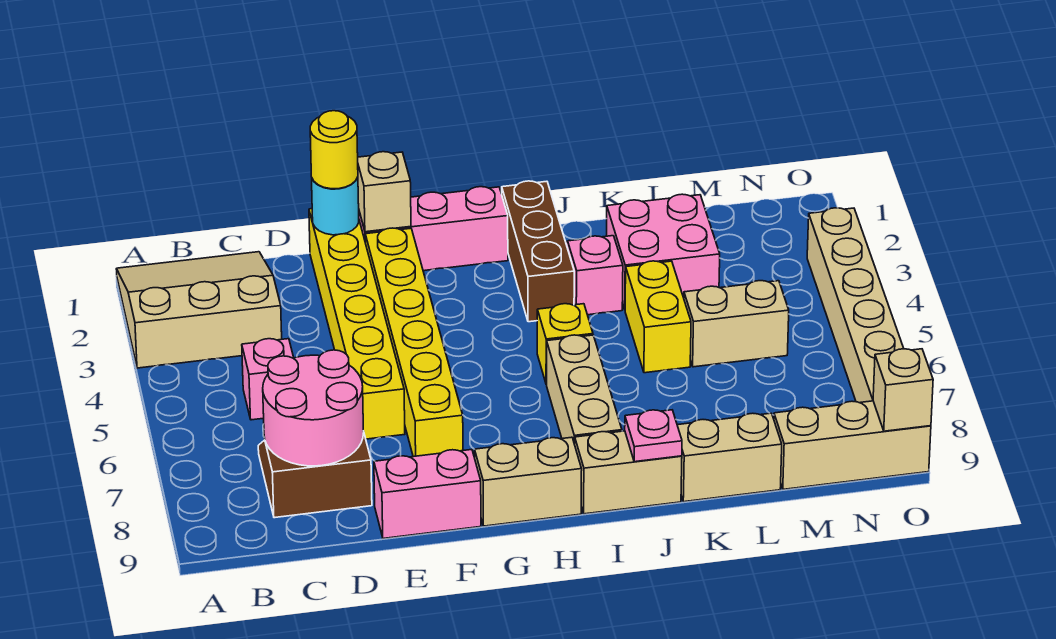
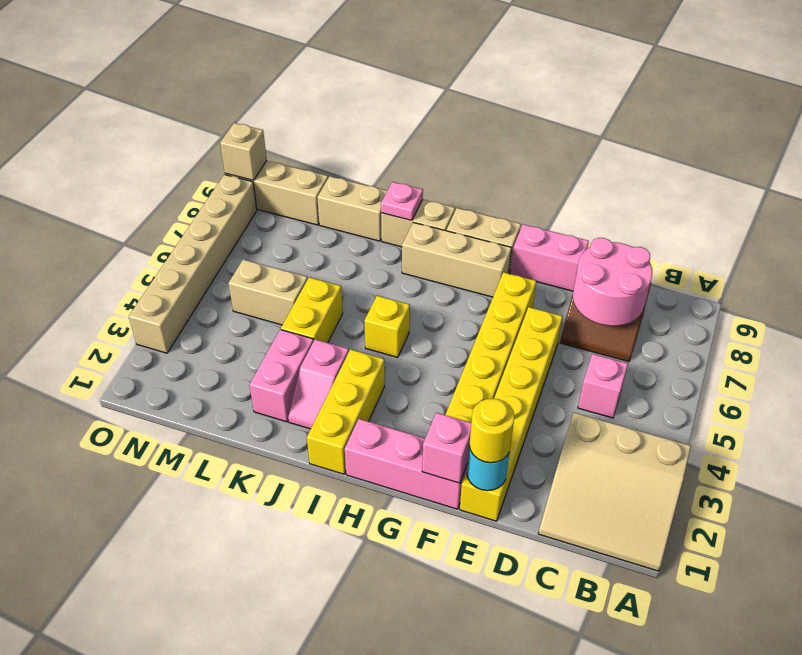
tan 1x1 brick [358,152,411,232] -> pink 1x1 brick [422,413,471,483]
brown 1x3 brick [502,181,574,322] -> yellow 1x3 brick [307,349,385,474]
tan 1x3 brick [547,335,622,444] -> tan 1x3 brick turned to [402,222,511,297]
pink 2x2 brick [607,194,720,309] -> pink 1x2 brick [250,330,313,422]

